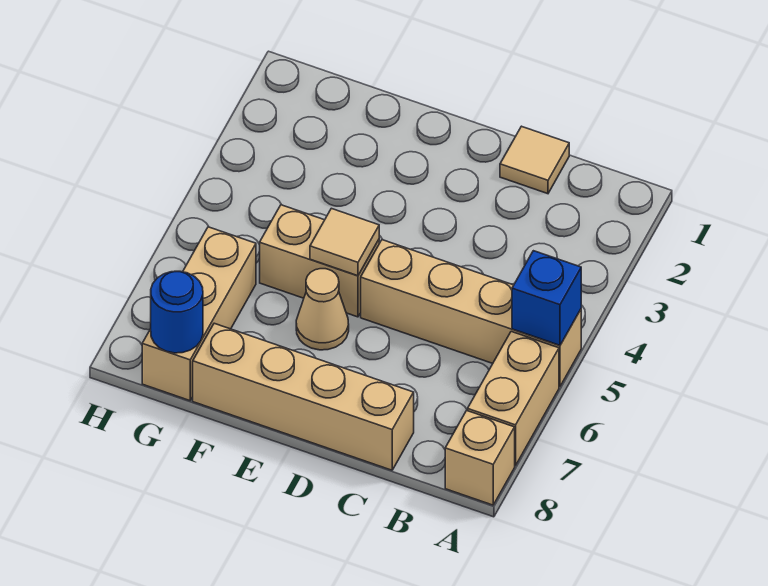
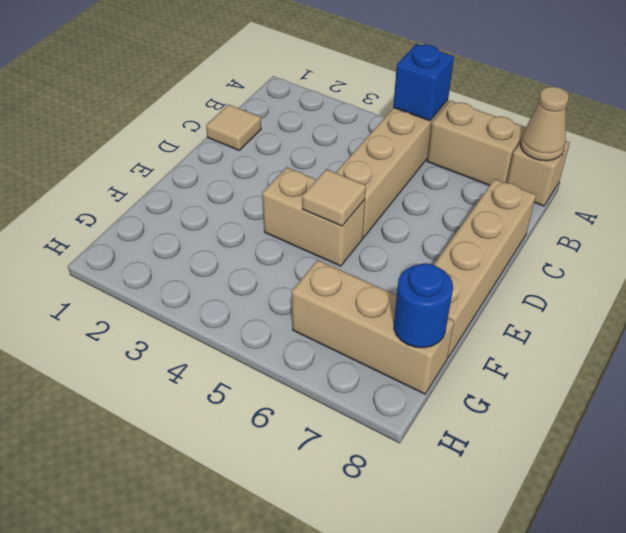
tan 1x2 brick [260,205,379,317] -> tan 1x2 brick turned to [262,167,365,266]
tan 1x1 cone [296,269,349,350] -> tan 1x1 cone moved to [520,86,569,161]

